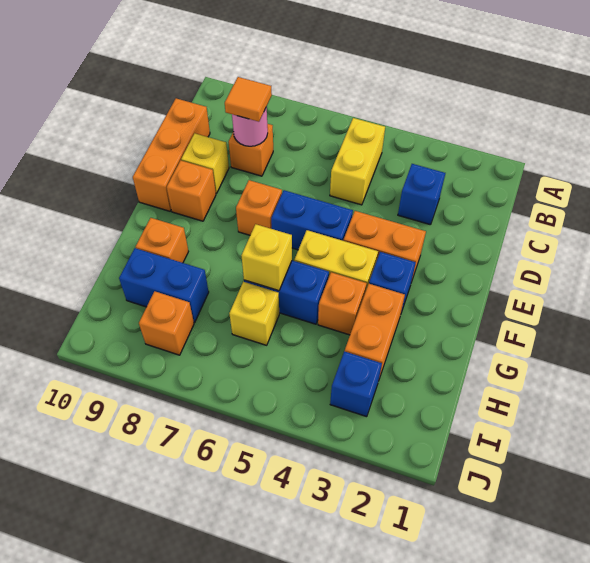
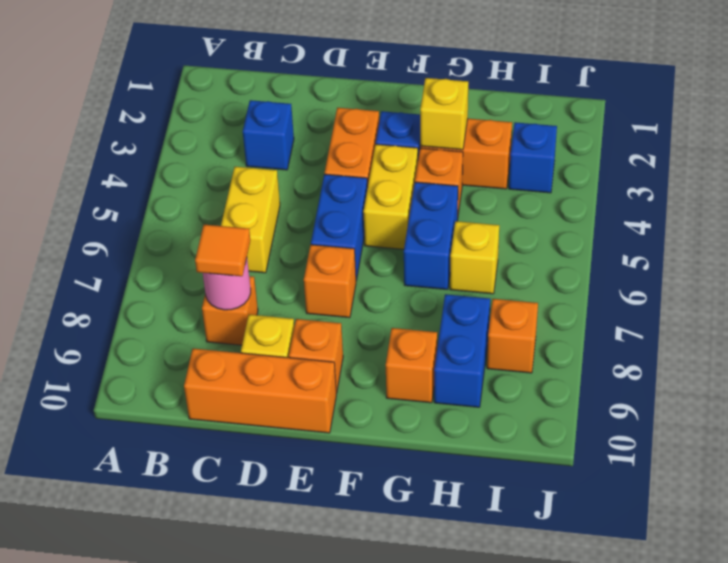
yellow 1x2 brick [330,118,385,205] -> yellow 1x2 brick turned to [221,167,280,273]
yellow 1x1 brick [241,224,292,291] -> yellow 1x1 brick moved to [420,78,468,150]

